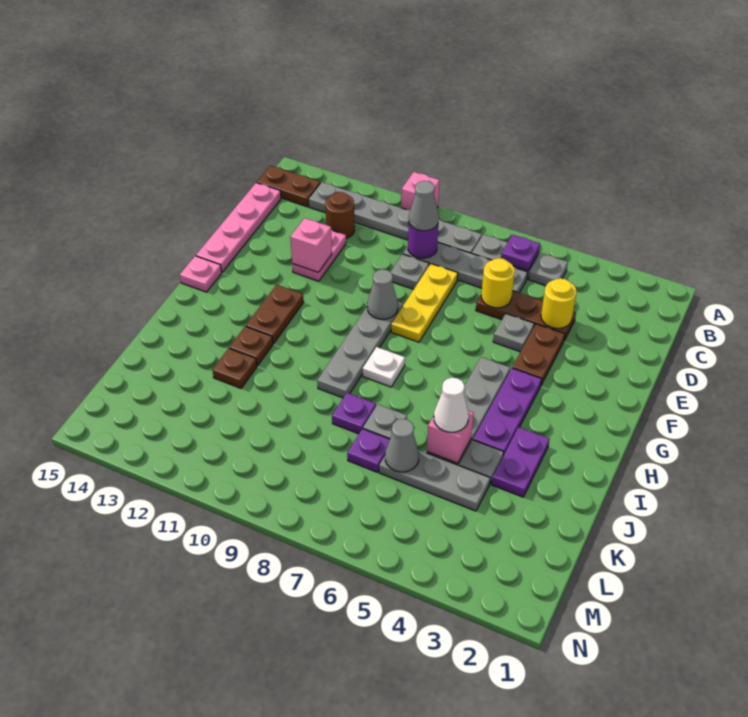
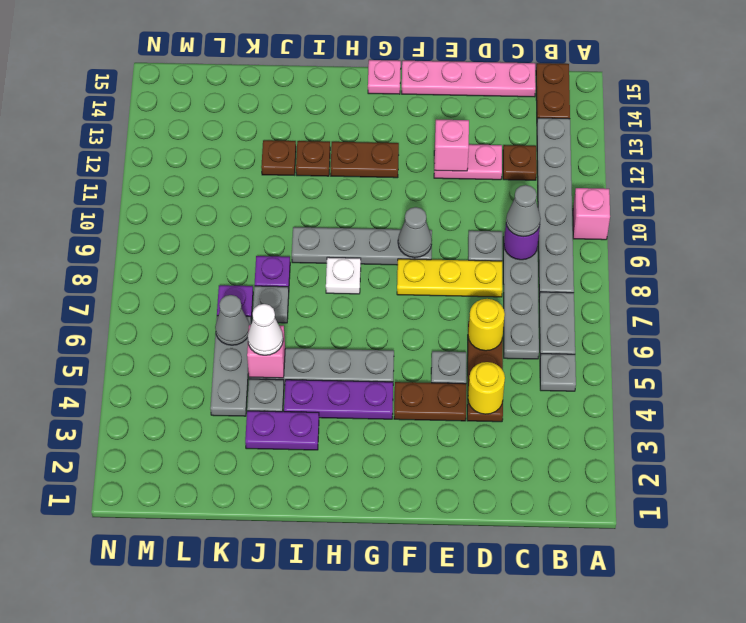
purple 1x1 plate [501,235,540,271] -> none
brown 1x1 round brick [325,192,355,238] -> brown 1x1 plate [503,145,537,180]

